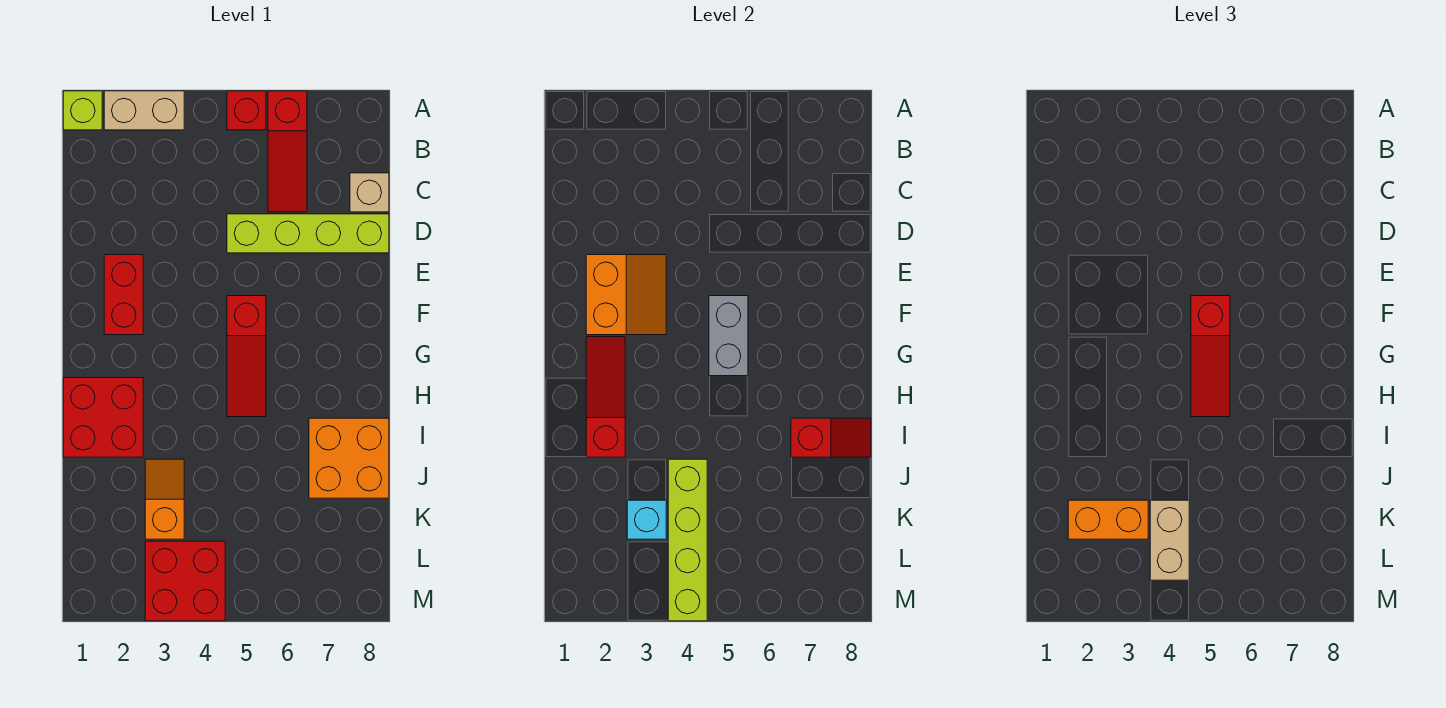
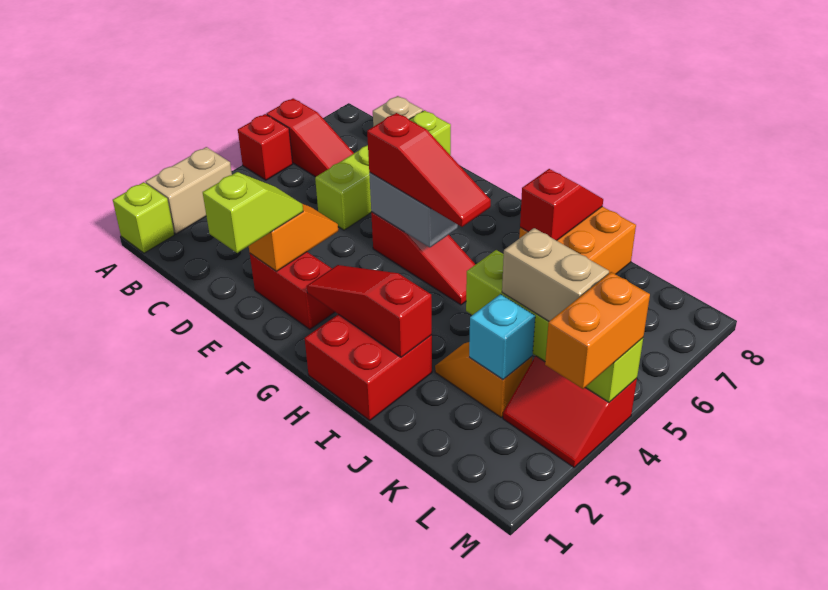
none -> lime 1x2 slope [203,172,303,253]
orange 2x2 slope [586,255,666,335] -> orange 1x2 slope [249,204,338,271]
orange 1x2 brick [1068,500,1148,539] -> orange 1x2 brick moved to [545,272,650,389]
red 2x2 brick [145,541,225,621] -> red 2x2 slope [503,356,637,467]

